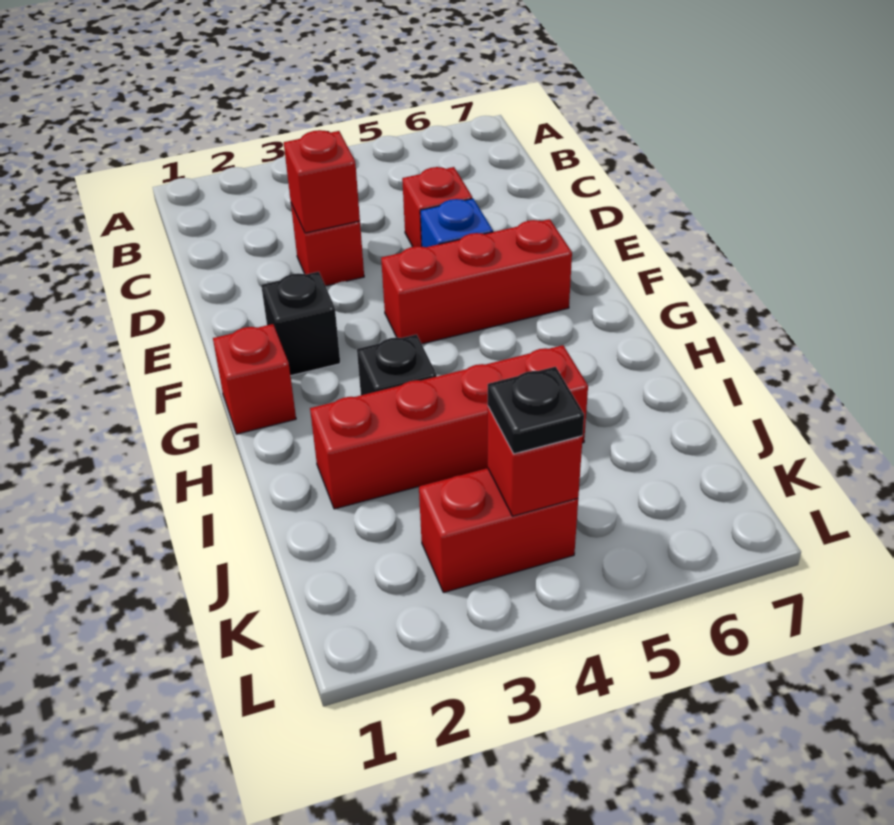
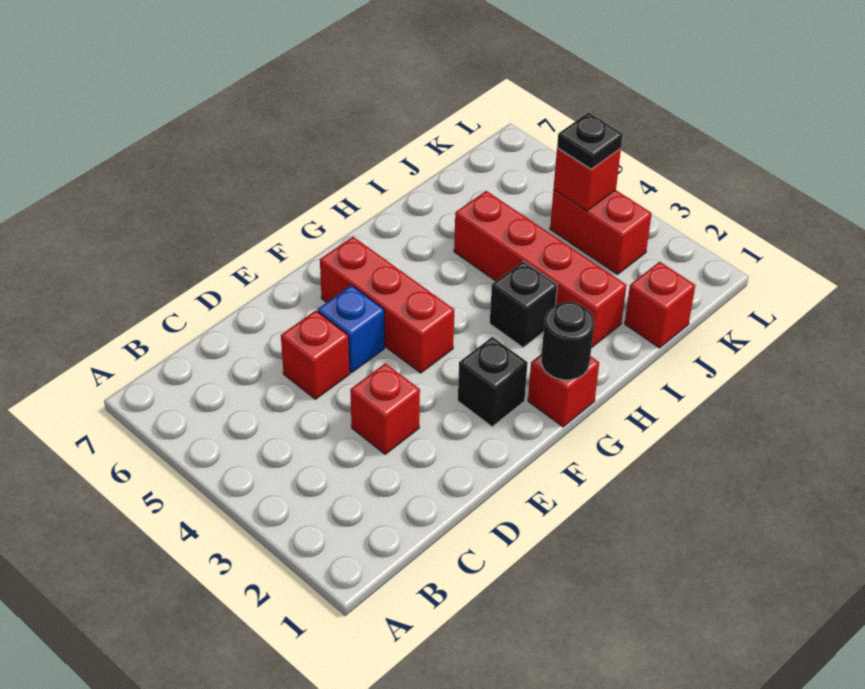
red 1x1 brick [284,130,360,233] -> red 1x1 brick moved to [625,262,695,348]
none -> black 1x1 round brick [541,302,594,380]

